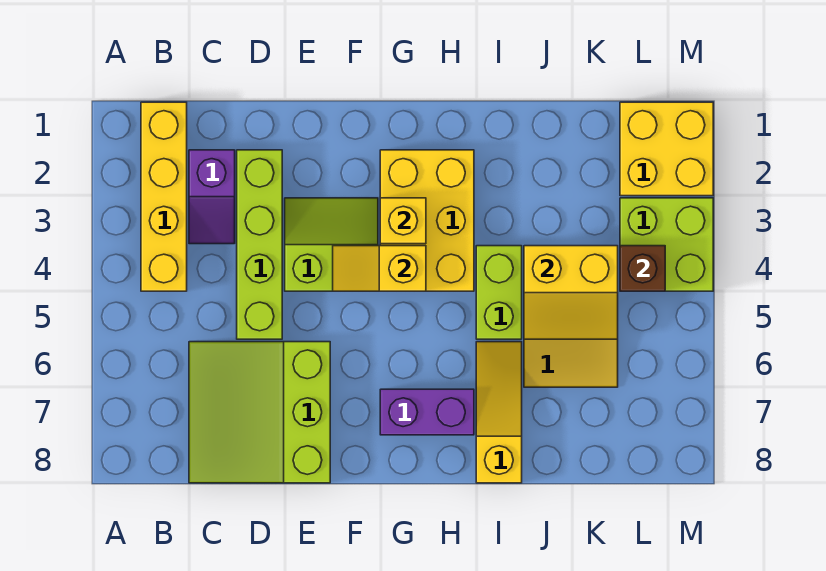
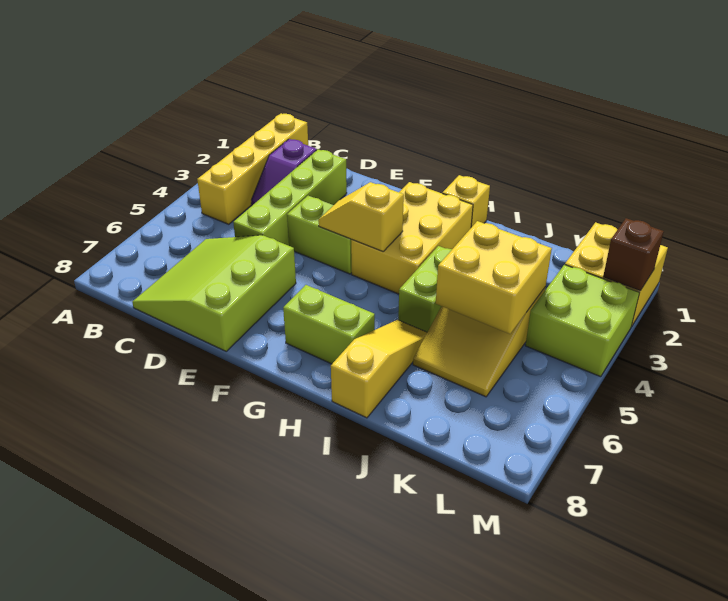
yellow 1x1 brick [380,198,426,244] -> yellow 1x1 brick moved to [442,175,490,227]
purple 1x2 brick [380,389,474,435] -> lime 1x2 brick [283,285,375,364]
yellow 2x2 slope [524,246,618,339] -> yellow 2x2 brick [436,221,552,334]
brown 1x1 brick [620,246,665,291] -> brown 1x1 brick moved to [603,218,664,291]

